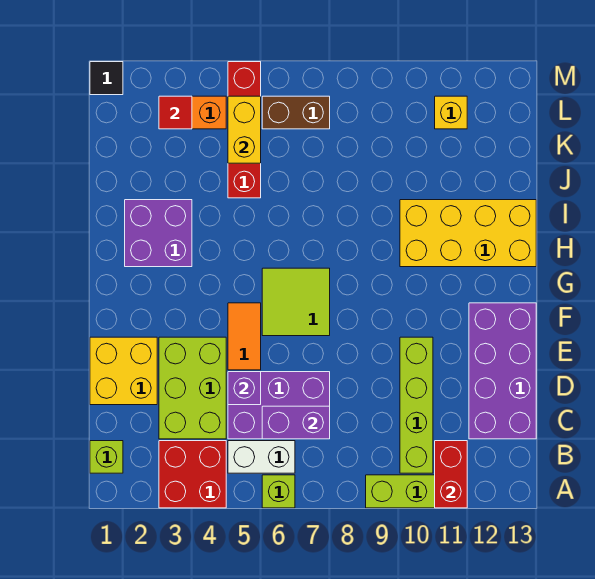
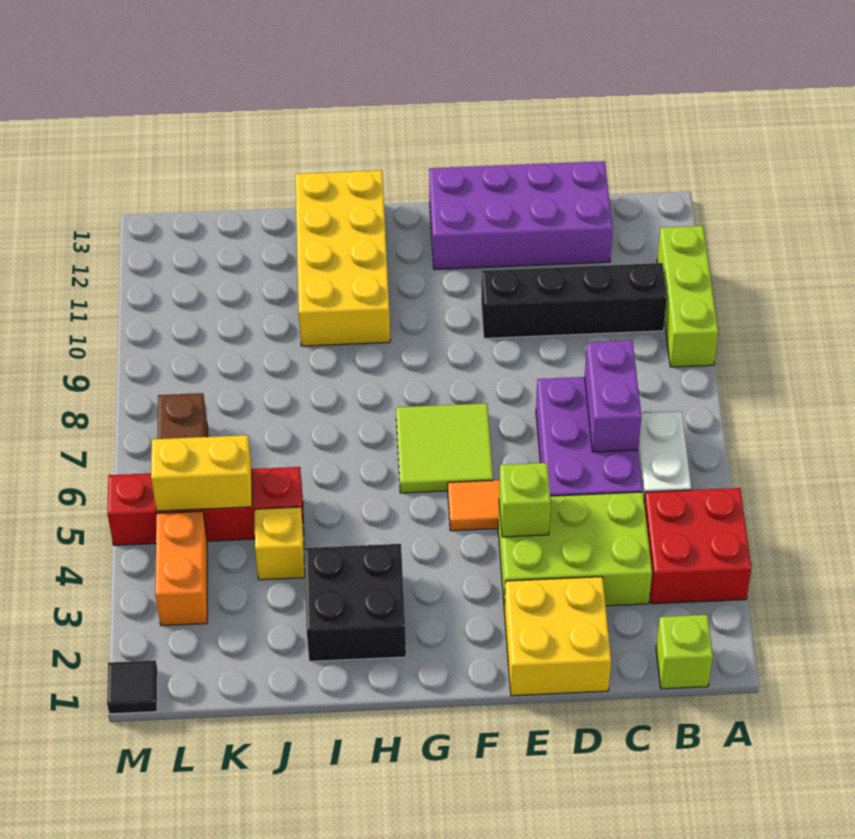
lime 1x1 brick [262,475,295,508] -> lime 1x1 brick moved to [499,463,551,537]
red 1x2 brick [435,441,467,508] -> none
lime 1x4 brick [400,337,433,473] -> black 1x4 brick [481,263,667,338]
purple 1x1 brick [228,372,261,405] -> none
purple 2x2 brick [125,200,192,267] -> black 2x2 brick [305,544,406,661]
red 1x1 tile [159,96,192,129] -> none
yellow 1x1 brick [435,96,467,129] -> yellow 1x1 brick moved to [255,507,305,580]

